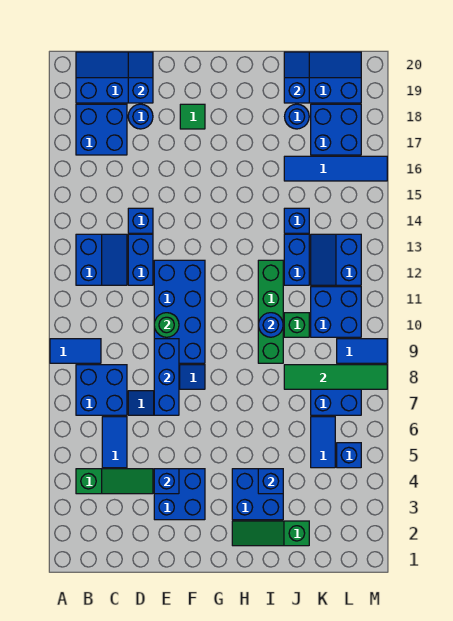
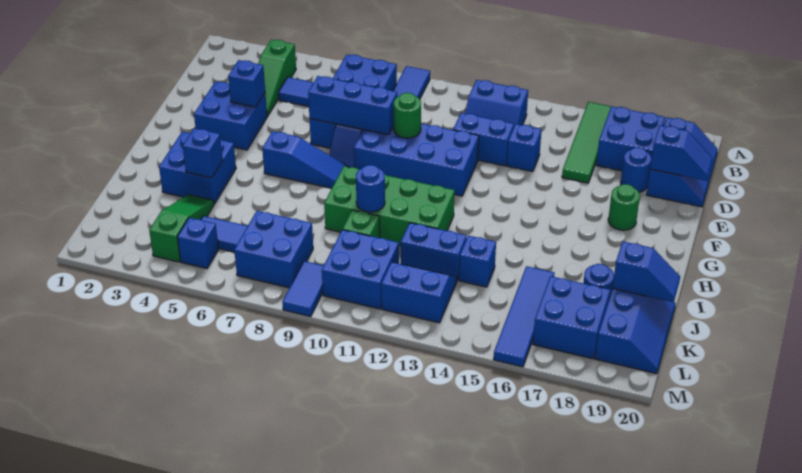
green 1x1 tile [180,104,205,129] -> green 1x1 round brick [608,184,640,230]
none -> blue 1x3 slope [262,131,348,188]
green 1x3 slope [232,521,309,546] -> green 1x3 slope moved to [149,195,214,262]
green 1x4 brick [258,260,283,363] -> green 2x4 brick [324,166,455,246]
green 1x4 tile [284,365,387,389] -> green 1x4 tile moved to [562,102,611,183]

